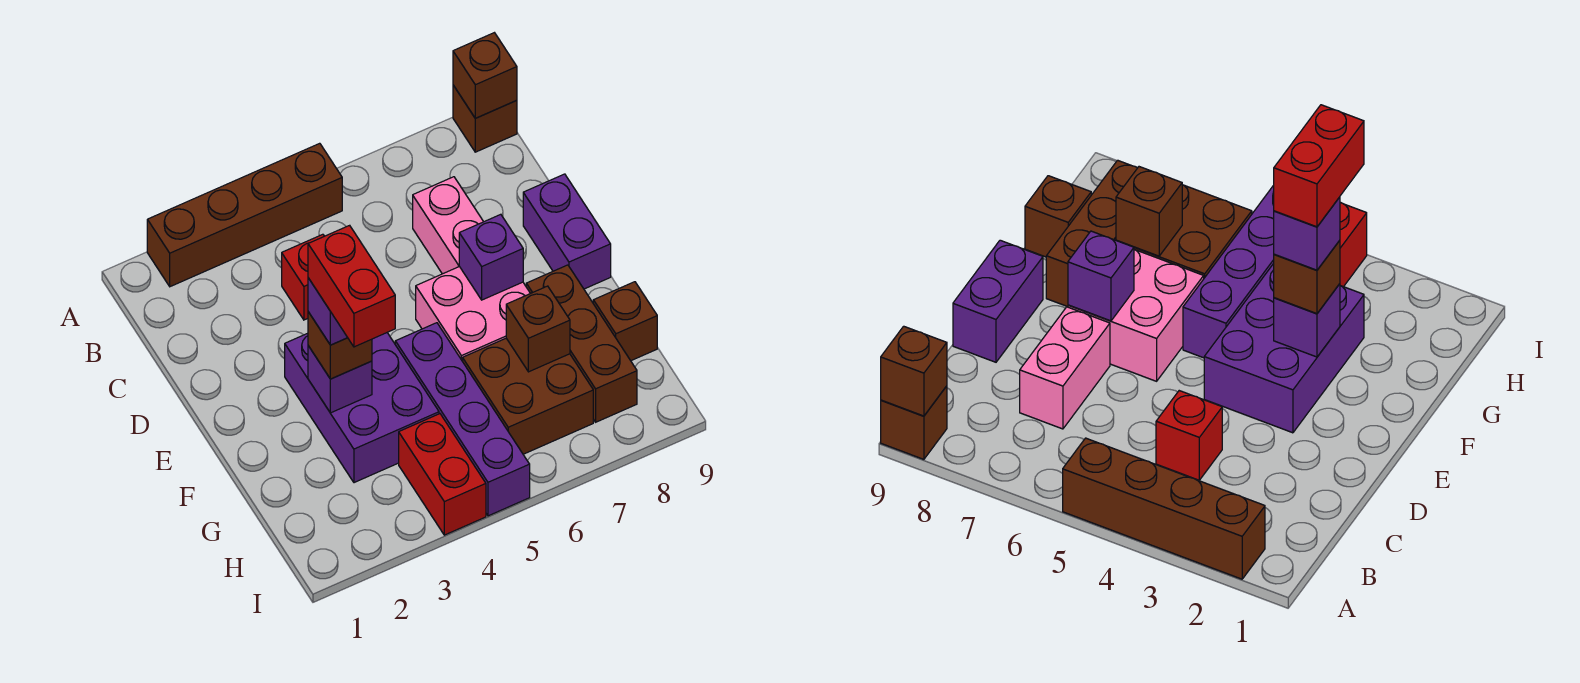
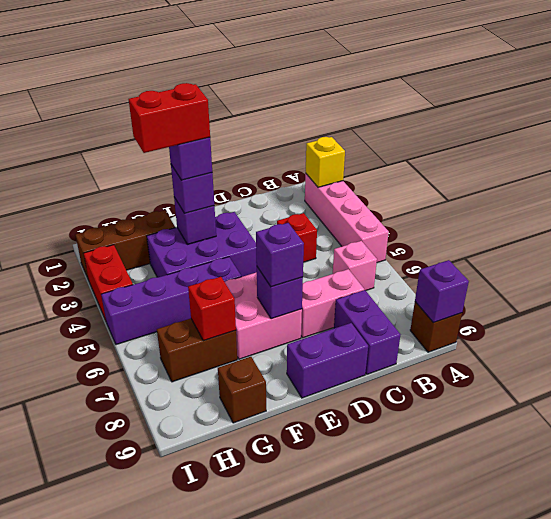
brown 1x4 brick [147,143,342,287] -> pink 1x4 brick [305,173,389,263]
none -> yellow 1x1 brick [306,137,345,187]
brown 1x1 brick [453,33,517,118] -> purple 1x1 brick [415,260,469,323]
none -> pink 1x1 brick [333,241,377,290]
none -> purple 1x2 brick [334,290,400,374]
none -> purple 1x1 brick [256,223,304,287]
brown 1x1 brick [308,312,372,379] -> purple 1x1 brick [171,165,214,213]
brown 1x3 brick [526,265,637,422] -> brown 1x3 brick moved to [75,210,175,280]
brown 2x2 brick [463,338,593,454] -> brown 1x2 brick [157,319,237,382]
brown 1x1 brick [506,286,570,372] -> red 1x1 brick [188,277,236,341]
red 1x2 brick [399,414,486,535] -> red 1x2 brick turned to [83,245,133,320]

